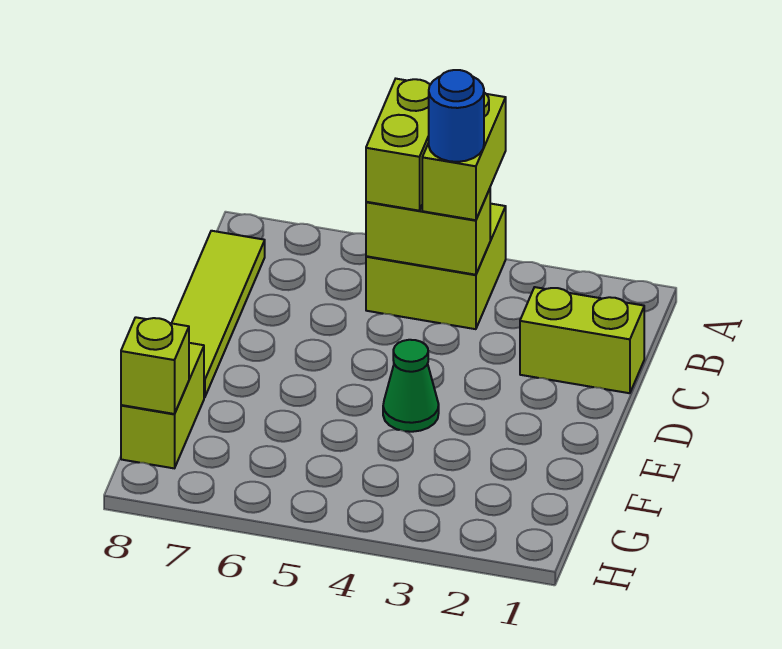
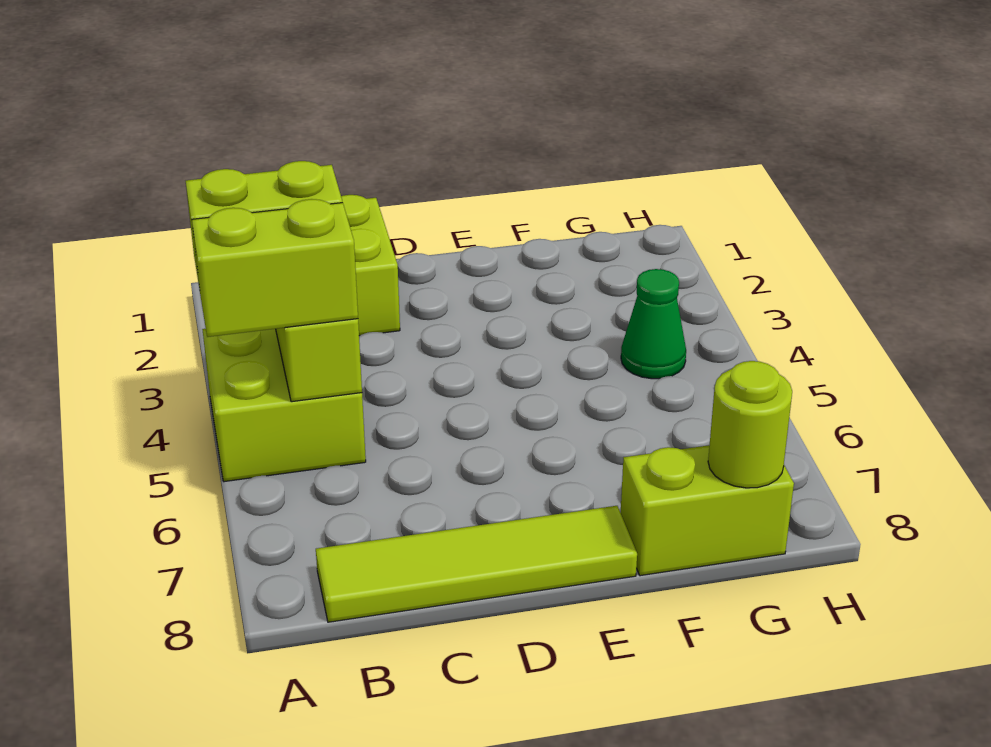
blue 1x1 round brick [429,70,484,162] -> none
green 1x1 cone [383,340,439,432] -> green 1x1 cone moved to [621,269,686,379]
lime 1x1 brick [121,317,189,414] -> lime 1x1 round brick [708,361,792,488]

